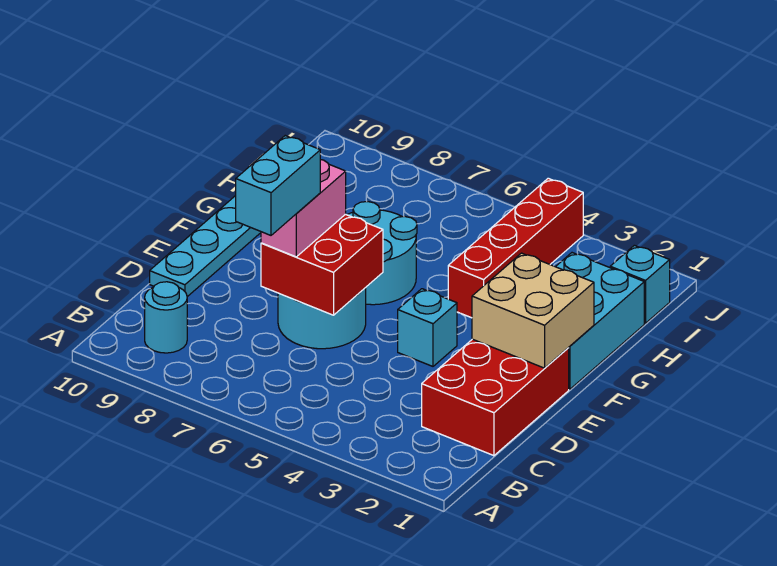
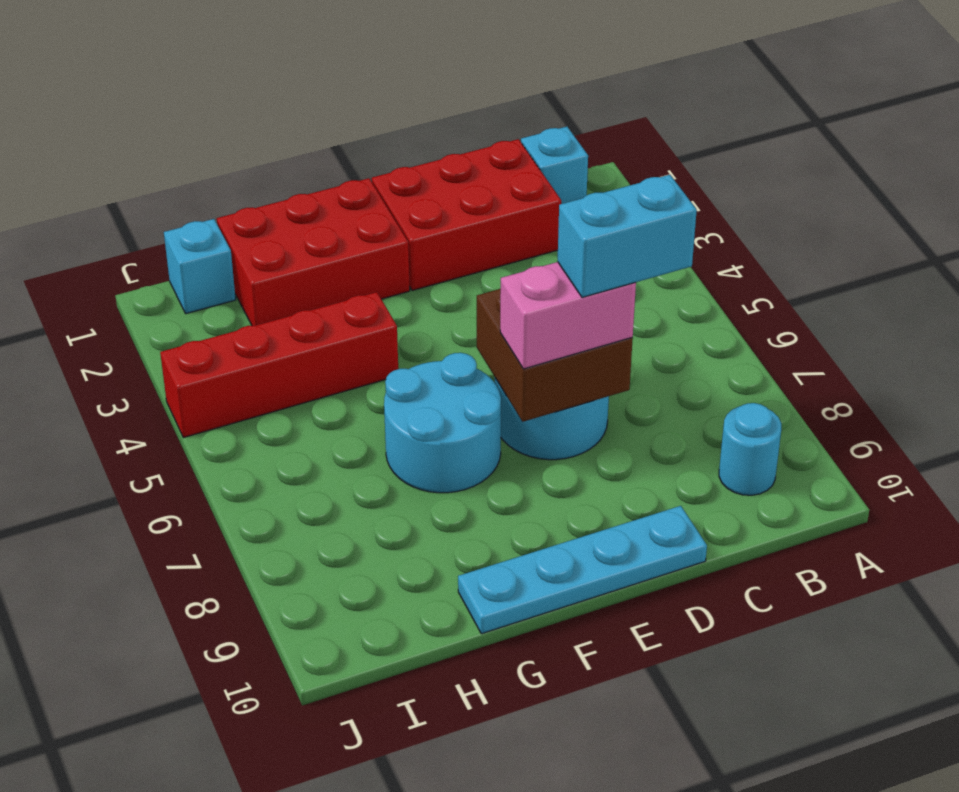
red 2x2 brick [261,214,383,315] -> brown 2x2 brick [477,288,633,422]
tan 2x2 brick [472,253,594,368] -> none
cyan 1x1 brick [398,289,457,366] -> cyan 1x1 brick moved to [521,127,588,204]
cyan 2x3 brick [556,253,644,390] -> red 2x3 brick [217,178,410,326]

